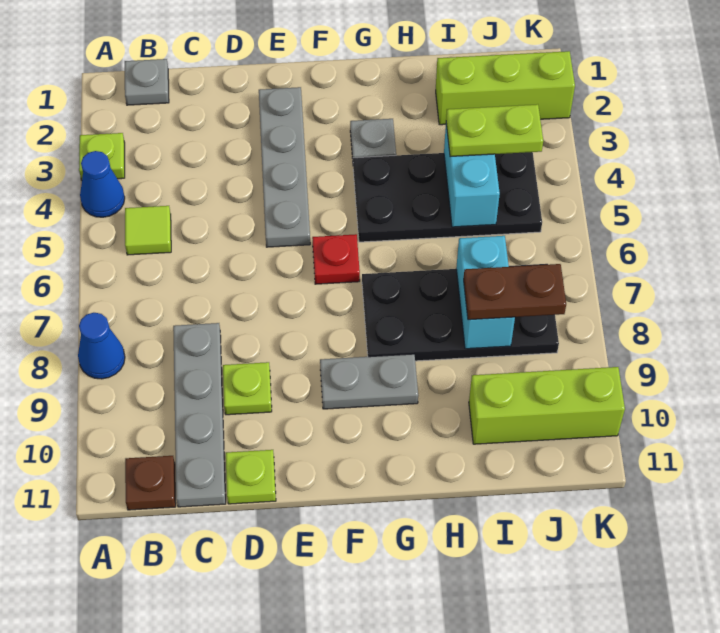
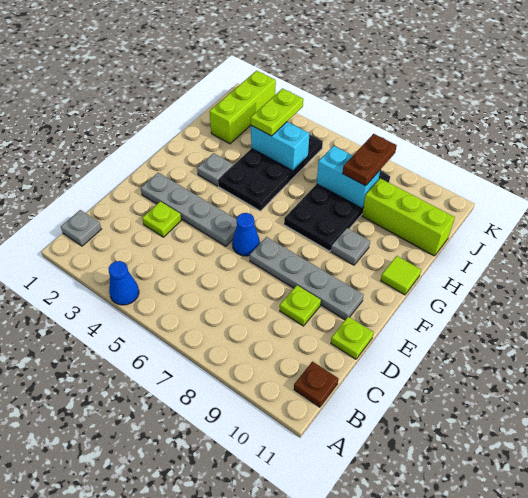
lime 1x1 plate [79,133,125,180] -> lime 1x1 plate moved to [142,201,181,237]
blue 1x1 cone [78,313,125,379] -> blue 1x1 cone moved to [232,213,260,256]
lime 1x1 tile [125,206,171,255] -> lime 1x1 tile moved to [381,256,421,295]
grey 1x4 plate [173,323,226,507] -> grey 1x4 plate moved to [250,237,364,320]
red 1x1 plate [312,234,360,284] -> none
grey 1x2 plate [320,354,418,409] -> grey 1x1 plate [331,228,370,265]
lime 1x3 brick [469,367,625,444] -> lime 1x3 brick turned to [362,178,455,256]

